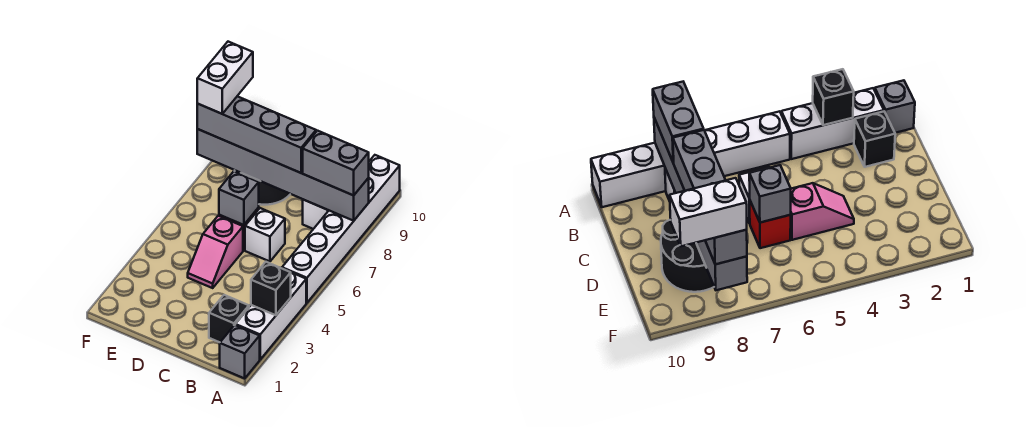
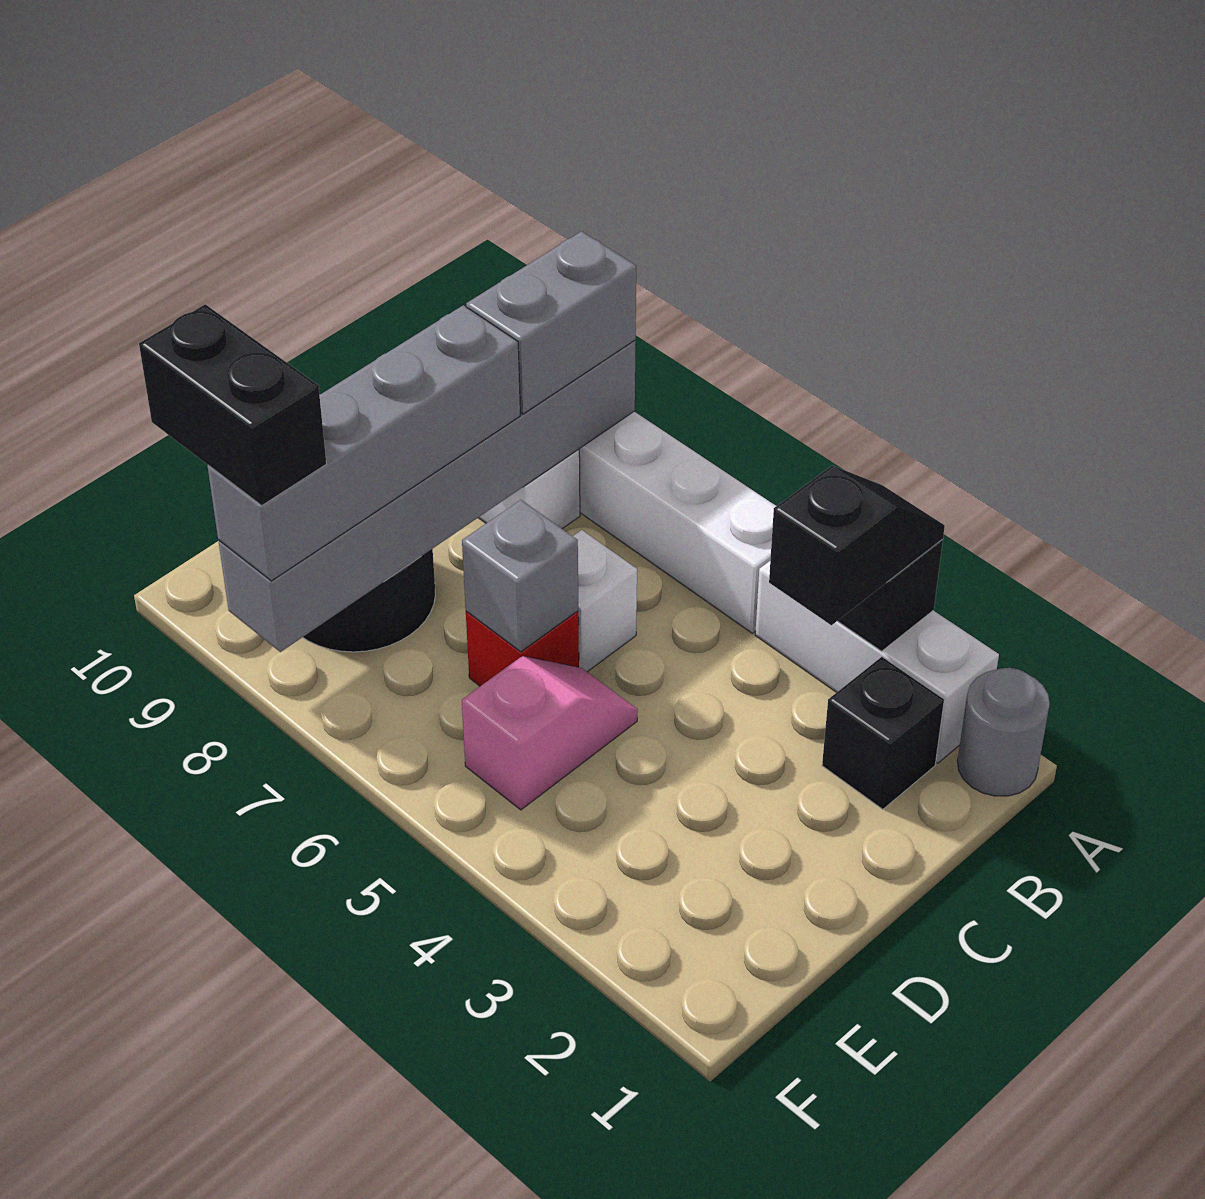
grey 1x1 brick [220,325,260,378] -> grey 1x1 round brick [957,668,1050,796]
none -> black 1x2 slope [769,466,945,625]
pink 1x2 slope [188,216,243,288] -> pink 1x2 slope turned to [462,656,638,810]
white 1x2 brick [197,42,253,114] -> black 1x2 brick [139,304,326,506]

